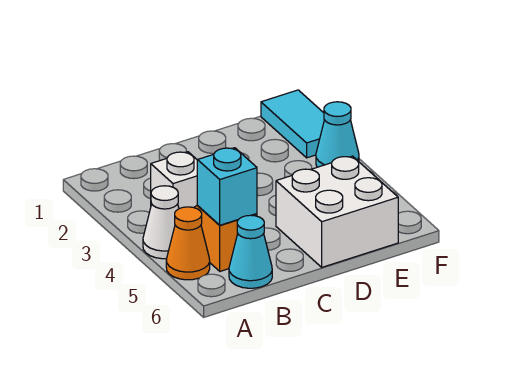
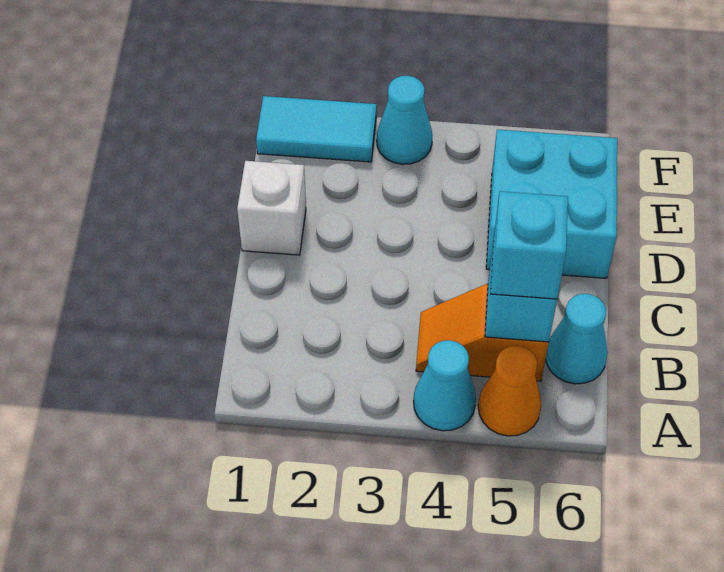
white 1x1 cone [143,186,179,259] -> cyan 1x1 cone [414,340,476,431]
white 1x1 brick [151,152,197,209] -> white 1x1 brick moved to [237,161,306,255]
none -> cyan 1x1 brick [491,191,568,299]
white 2x2 brick [276,156,398,267] -> cyan 2x2 brick [486,129,617,278]

